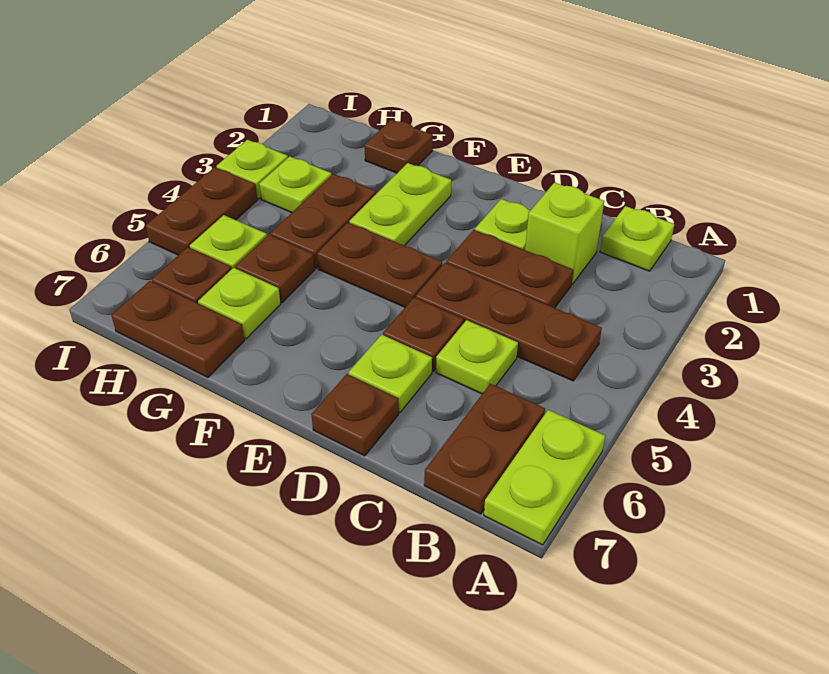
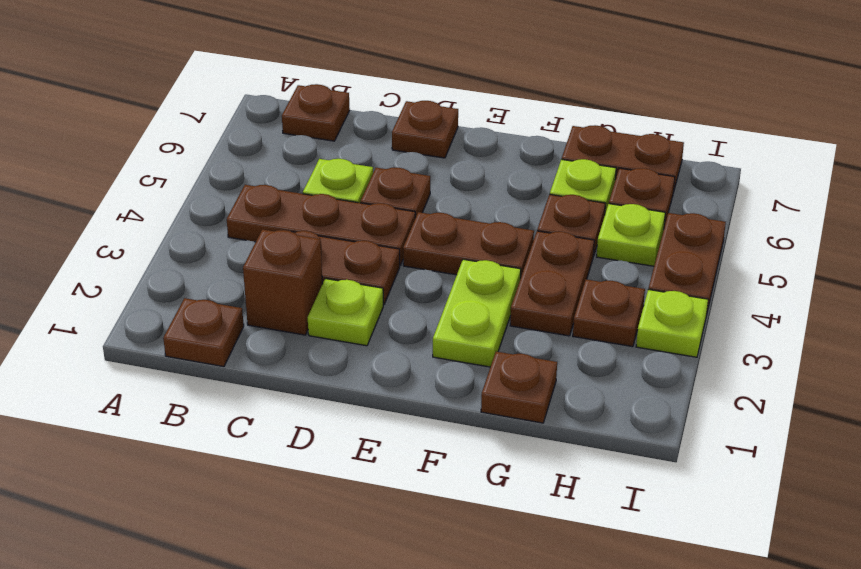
lime 1x2 plate [484,410,605,545] -> none
lime 1x1 plate [600,206,674,271] -> brown 1x1 plate [163,298,244,367]
brown 1x2 plate [424,384,545,514] -> brown 1x1 plate [282,84,350,141]
lime 1x1 brick [525,183,604,284] -> brown 1x1 brick [243,229,322,335]
lime 1x1 plate [348,335,432,412] -> none
lime 1x1 plate [259,156,331,213] -> brown 1x1 plate [573,279,645,347]

